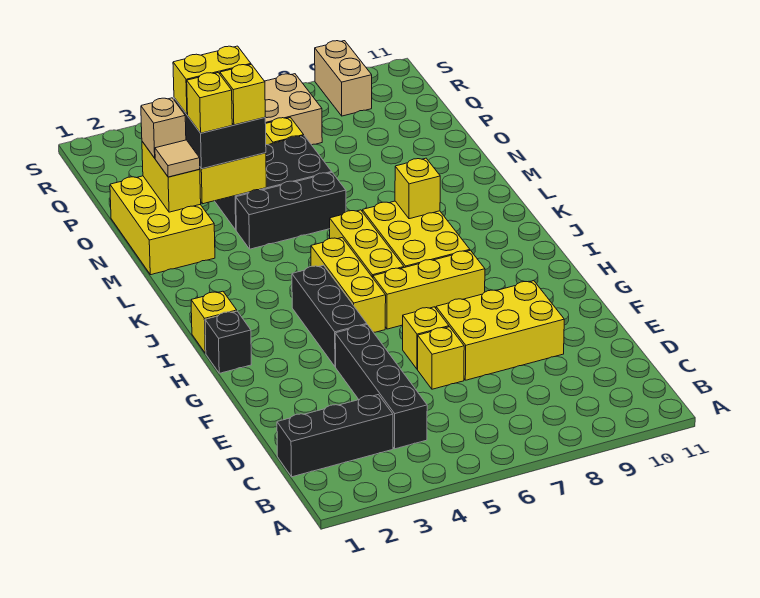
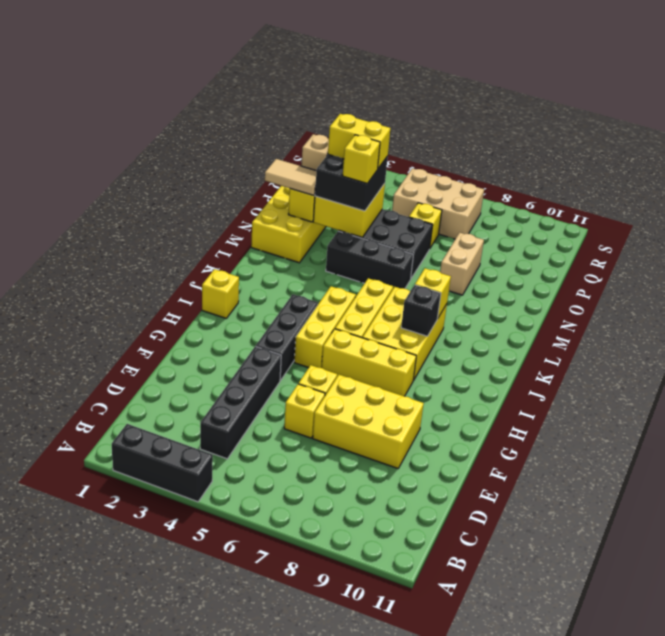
black 1x3 brick [277,395,393,477] -> black 1x3 brick moved to [112,424,213,502]
black 1x1 brick [205,311,251,373] -> black 1x1 brick moved to [401,285,441,336]
tan 1x1 tile [155,140,200,177] -> tan 1x2 tile [265,159,316,195]
yellow 1x1 brick [187,73,232,133] -> none
tan 1x2 brick [315,41,372,116] -> tan 1x2 brick moved to [440,233,484,295]

